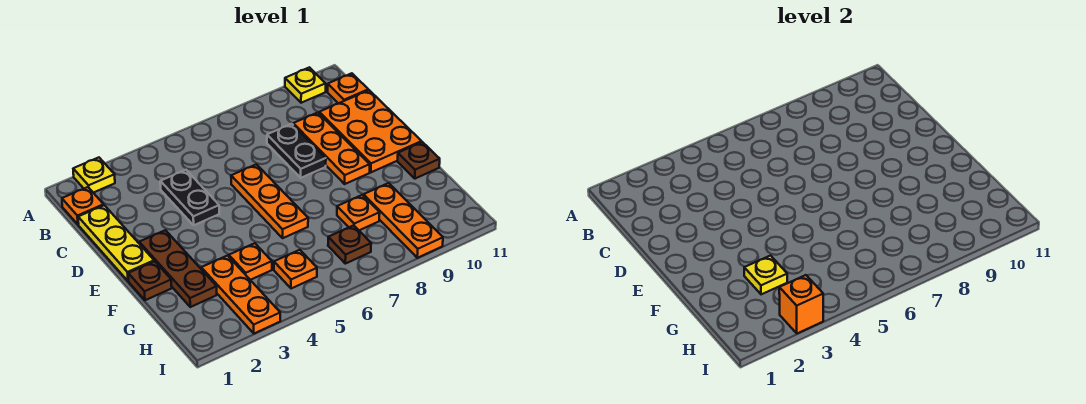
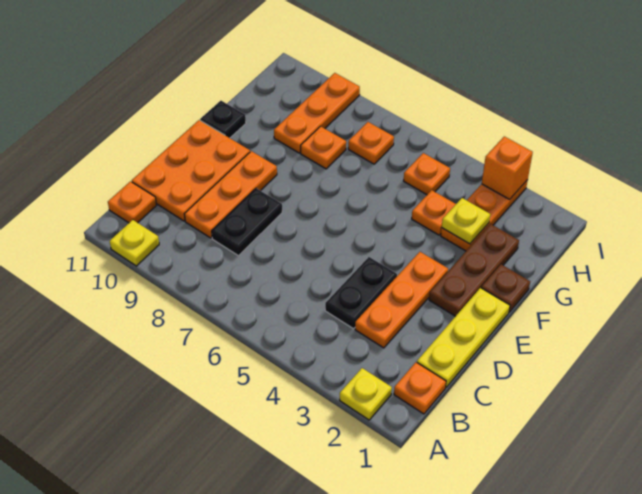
orange 1x3 plate [231,164,308,238] -> orange 1x3 plate moved to [355,252,448,348]
brown 1x1 plate [398,142,440,179] -> black 1x1 plate [200,101,246,138]
brown 1x1 plate [328,225,371,264] -> orange 1x1 plate [348,122,394,164]

